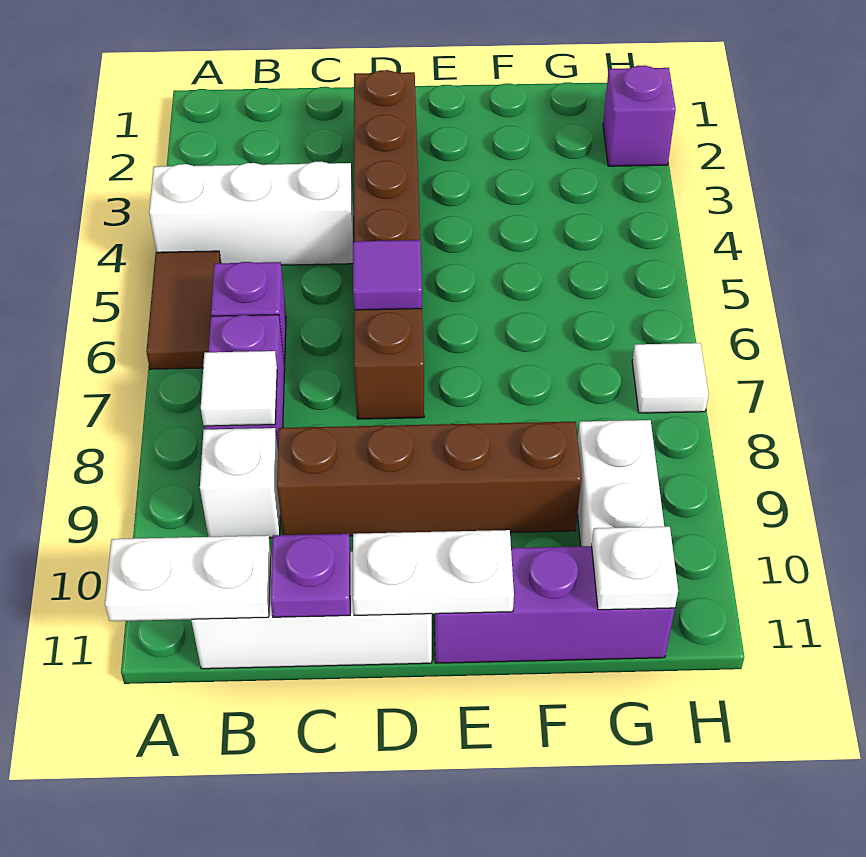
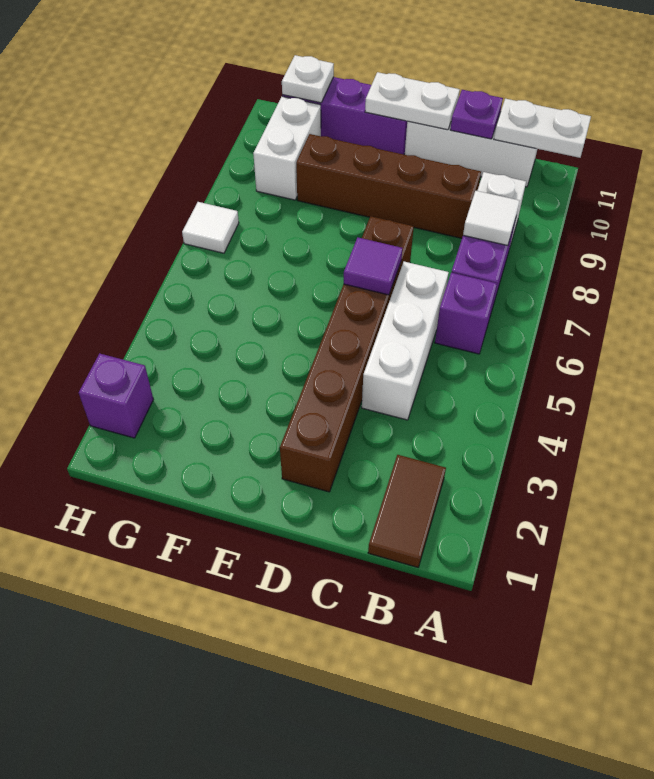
white 1x3 brick [149,162,354,265] -> white 1x3 brick turned to [362,262,449,420]
brown 1x2 tile [146,251,221,369] -> brown 1x2 tile moved to [368,455,446,567]

